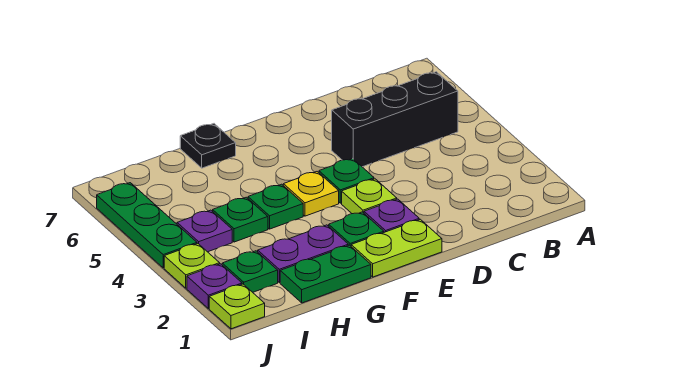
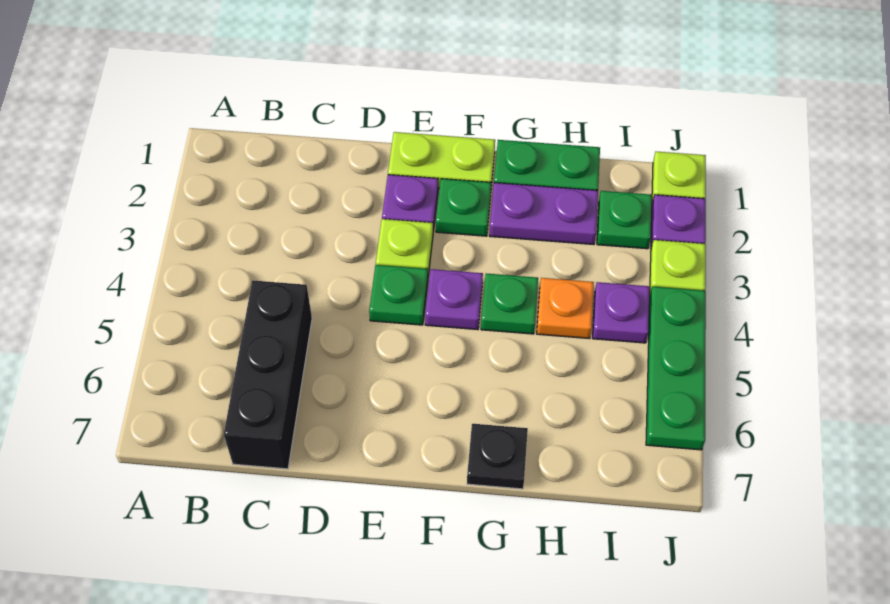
black 1x3 brick [332,72,458,167] -> black 1x3 brick turned to [224,280,312,469]
yellow 1x1 plate [283,172,339,216] -> purple 1x1 plate [425,269,483,330]
green 1x1 plate [213,197,268,242] -> orange 1x1 plate [537,278,594,339]

